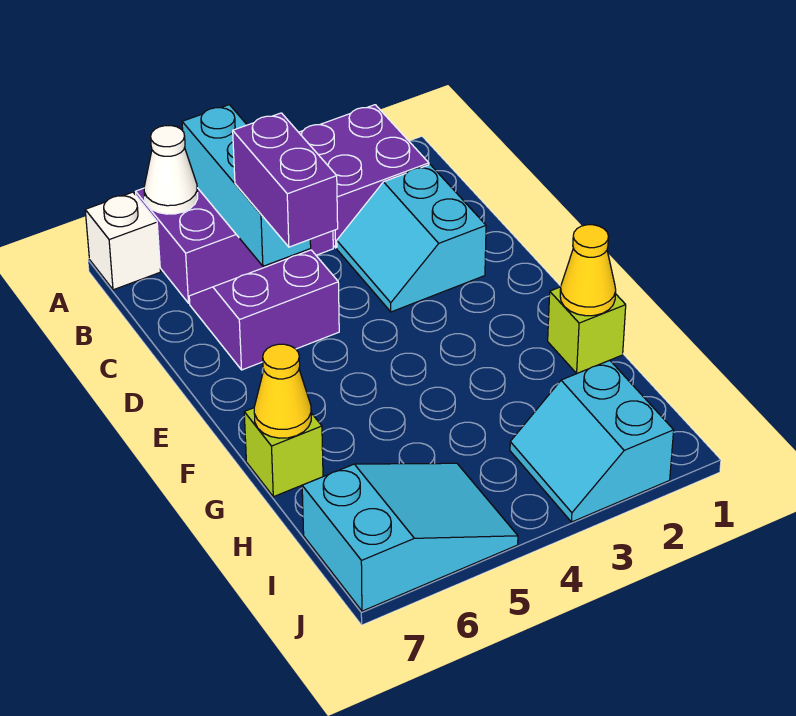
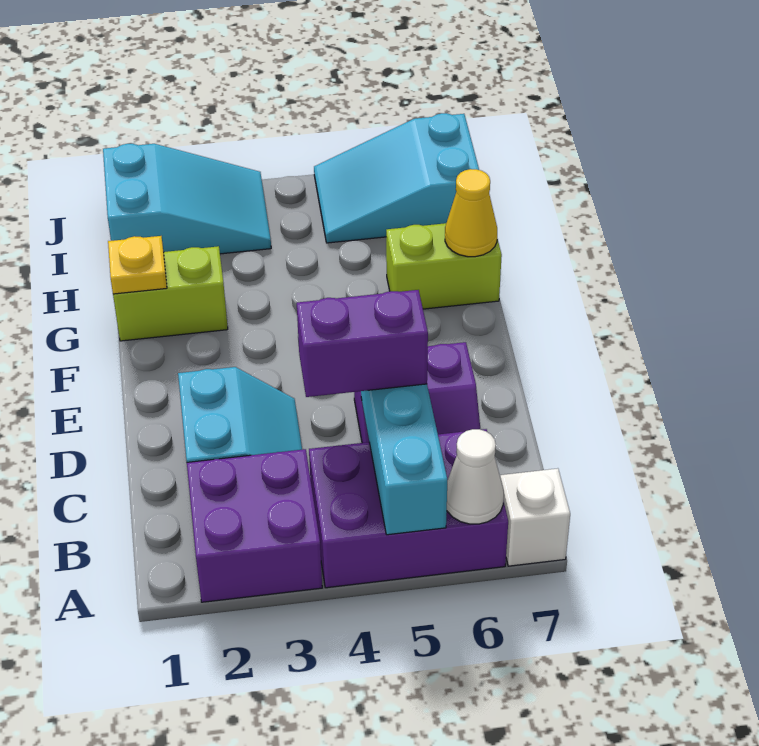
purple 1x2 brick [233,113,338,247] -> purple 1x2 brick turned to [297,290,428,397]
lime 1x1 brick [548,287,626,374] -> lime 1x2 brick [113,246,228,341]
yellow 1x1 cone [560,225,616,316] -> yellow 1x1 plate [108,236,167,294]
lime 1x1 brick [244,408,323,497] -> lime 1x2 brick [386,223,502,309]
cyan 2x2 slope [510,360,674,522] -> cyan 2x3 slope [103,144,271,254]

